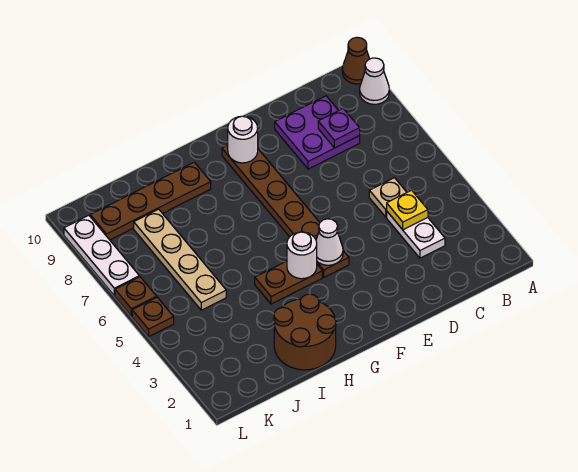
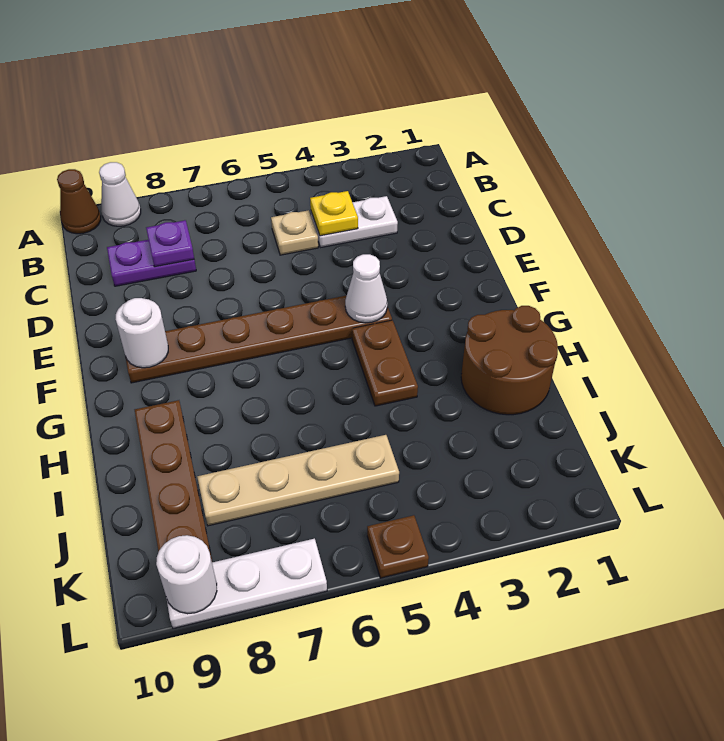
purple 2x2 plate [275,96,360,169] -> purple 1x2 plate [107,240,196,286]
white 1x1 round brick [287,232,317,279] -> white 1x1 round brick moved to [156,535,217,614]
brown 1x1 plate [115,277,157,316] -> none

